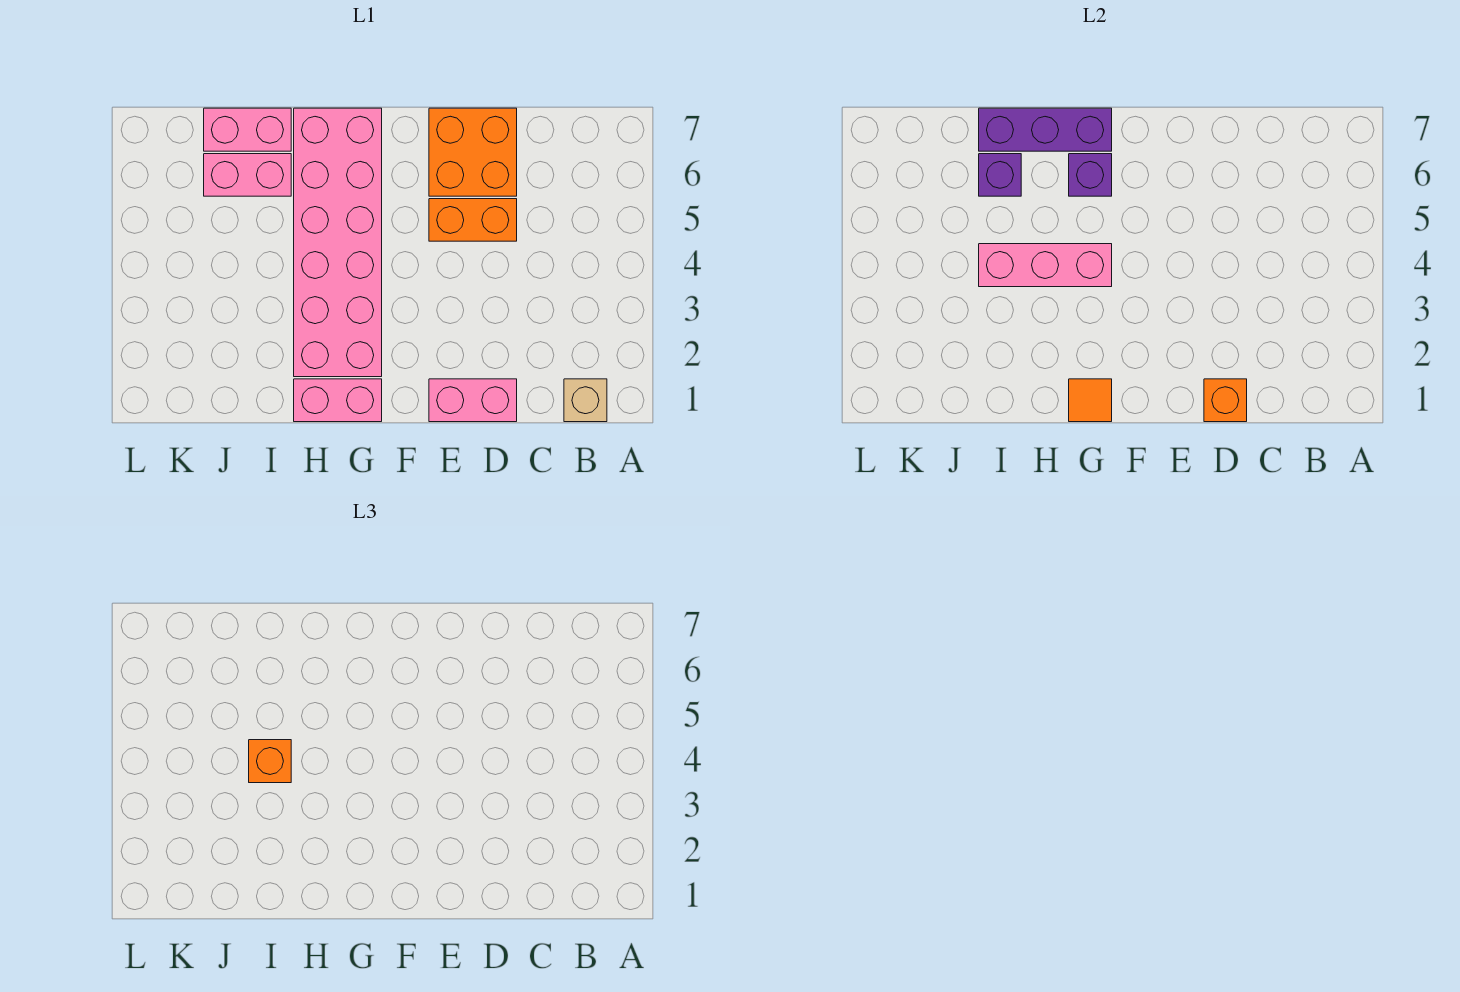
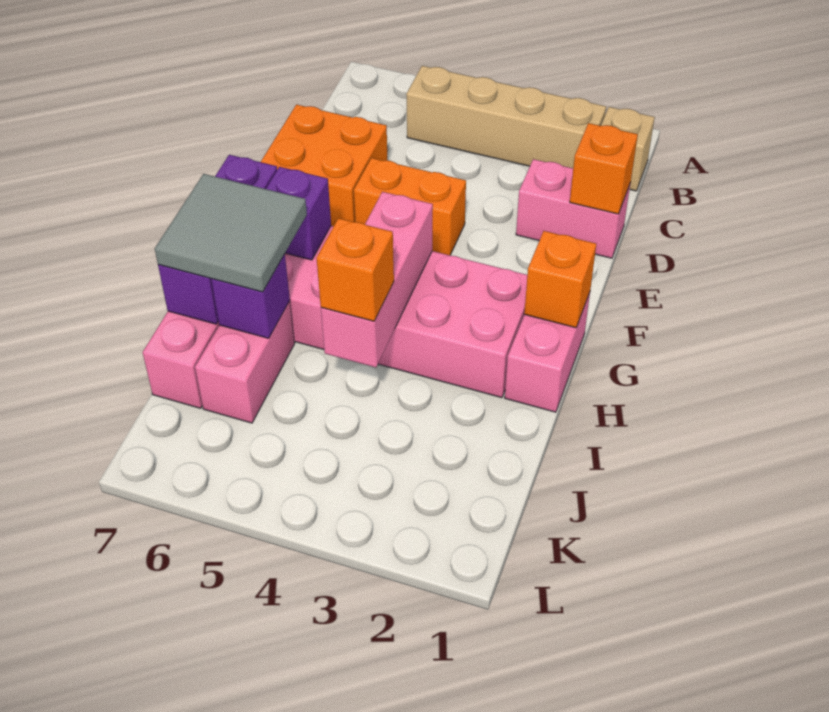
none -> tan 1x4 brick [406,66,606,168]
pink 1x2 brick [429,379,517,422] -> pink 1x2 brick turned to [516,159,630,258]
orange 1x2 brick [429,199,517,241] -> orange 1x2 brick turned to [354,158,466,255]
orange 1x1 tile [1069,379,1112,422] -> orange 1x1 brick [524,231,596,328]
none -> grey 2x2 tile [155,174,307,292]

